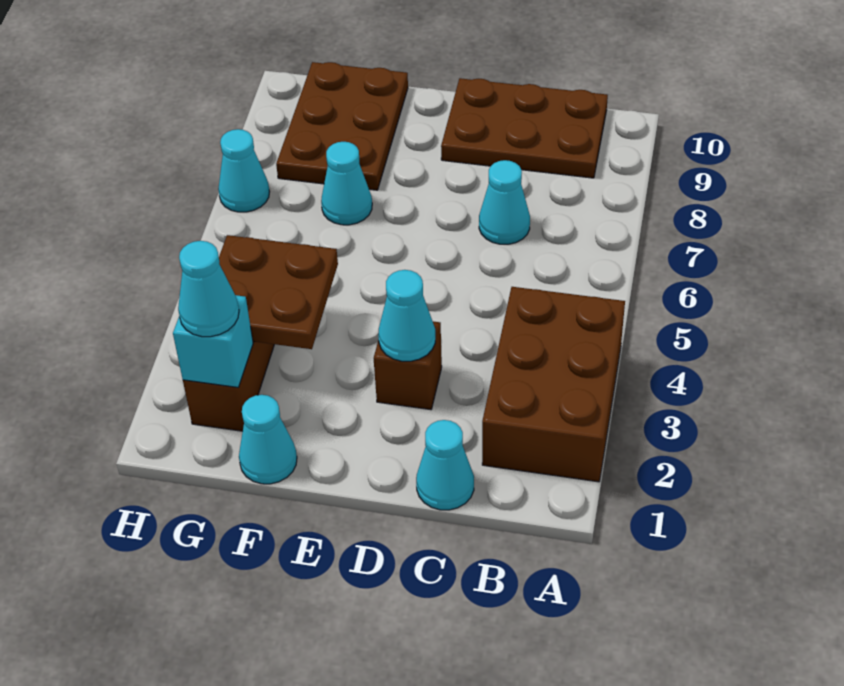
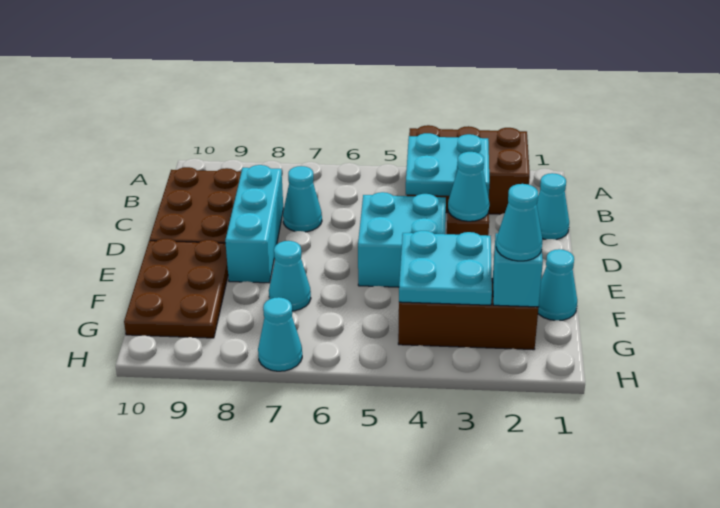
none -> cyan 2x2 plate [406,133,489,197]
none -> cyan 1x3 brick [225,165,283,283]
none -> cyan 2x2 brick [358,192,446,287]
brown 2x2 plate [219,235,338,349] -> cyan 2x2 plate [399,231,492,305]
brown 2x3 plate [276,62,408,190] -> brown 2x3 plate turned to [124,239,228,338]

